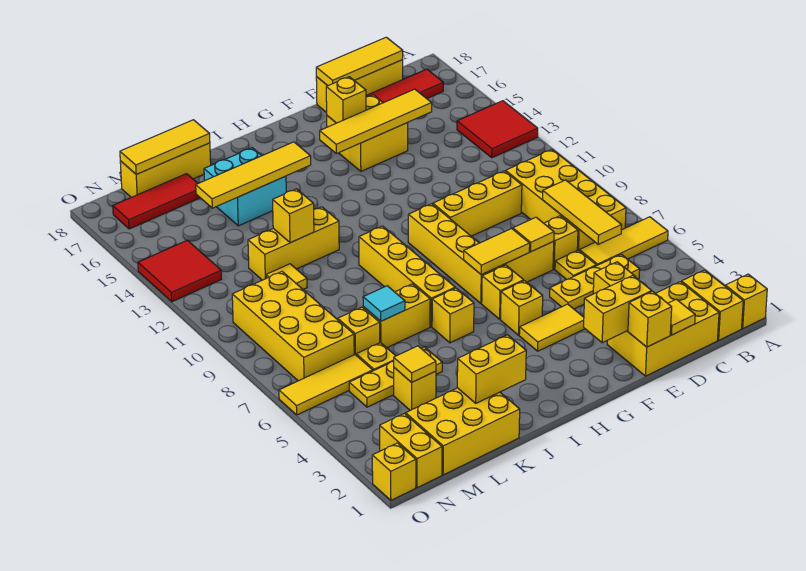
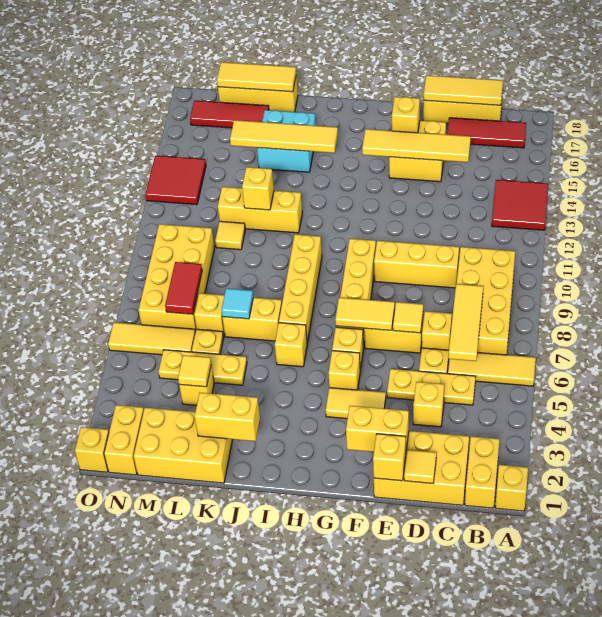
none -> red 1x2 tile [165,262,202,314]

